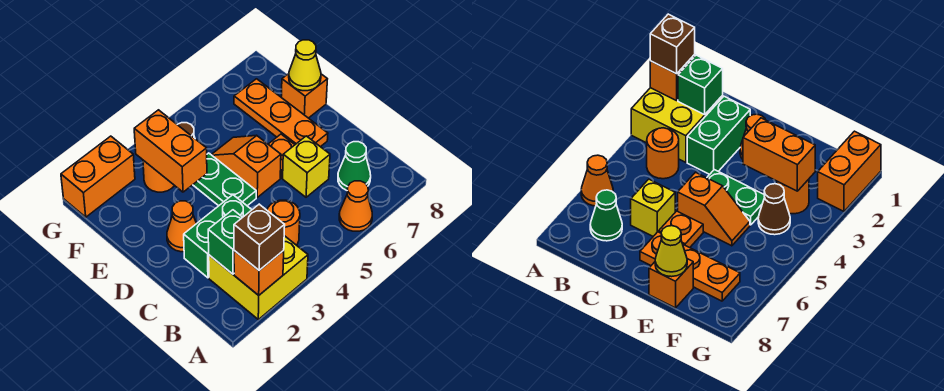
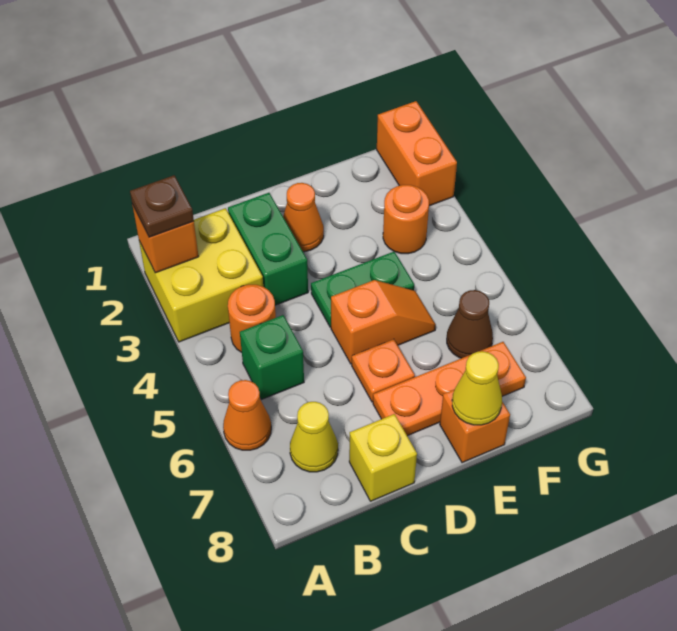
brown 1x1 brick [234,204,285,270] -> brown 1x1 plate [130,175,194,237]
green 1x1 brick [208,210,243,274] -> green 1x1 brick moved to [240,315,304,399]
green 1x1 cone [338,142,371,190] -> yellow 1x1 cone [290,402,338,472]
yellow 1x1 brick [283,136,330,197] -> yellow 1x1 brick moved to [349,414,417,501]
orange 1x2 brick [134,110,207,192] -> none
brown 1x1 cone [758,184,790,235] -> brown 1x1 cone moved to [447,290,493,358]

